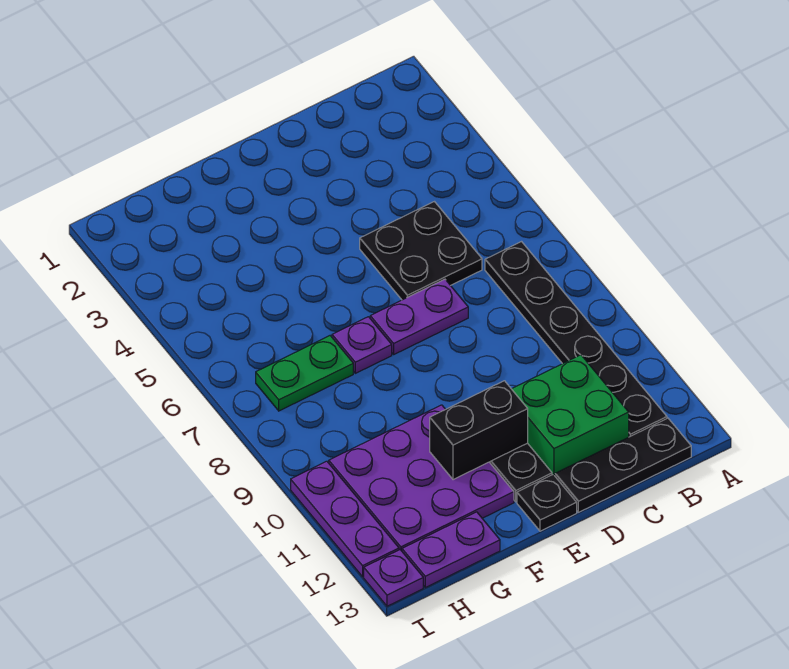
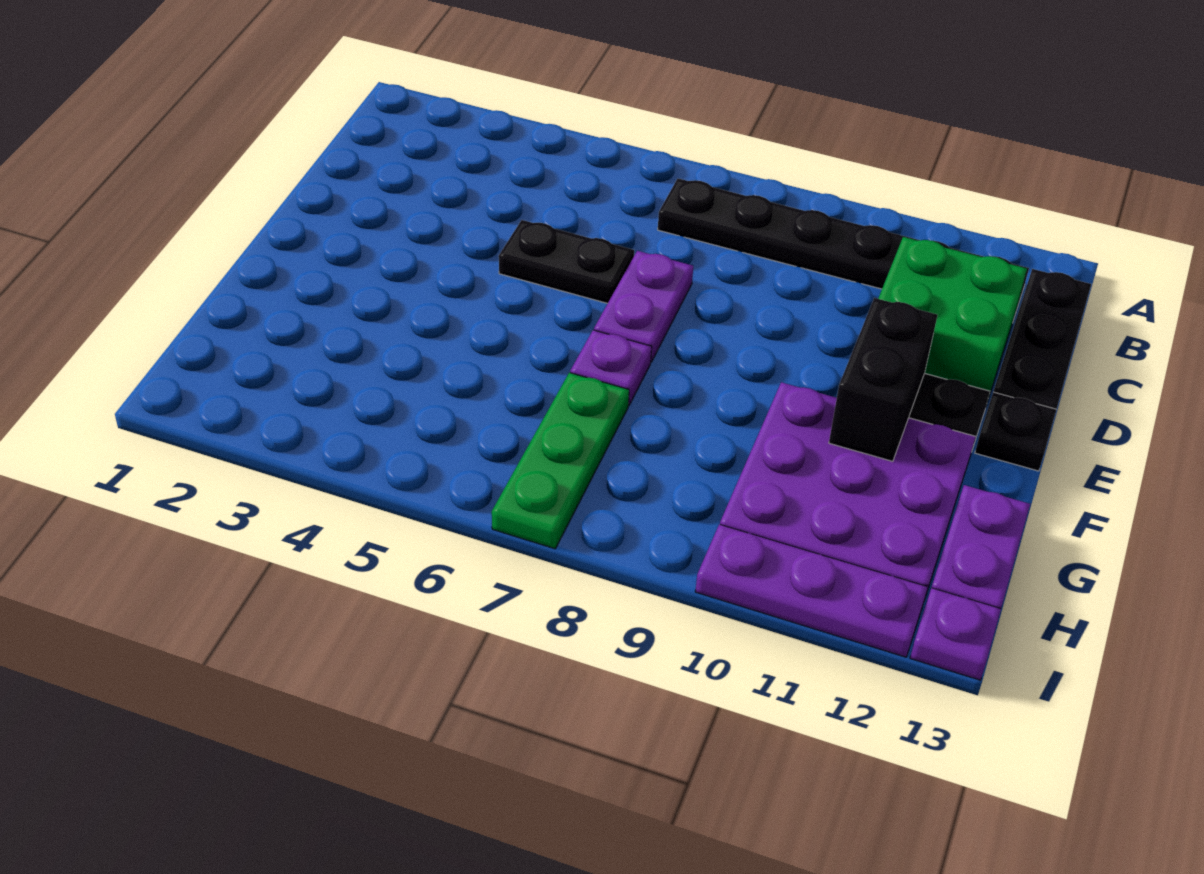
black 2x2 plate [360,202,482,300] -> black 1x2 plate [499,220,634,303]
green 1x2 plate [256,336,353,411] -> green 1x3 plate [492,373,629,549]

